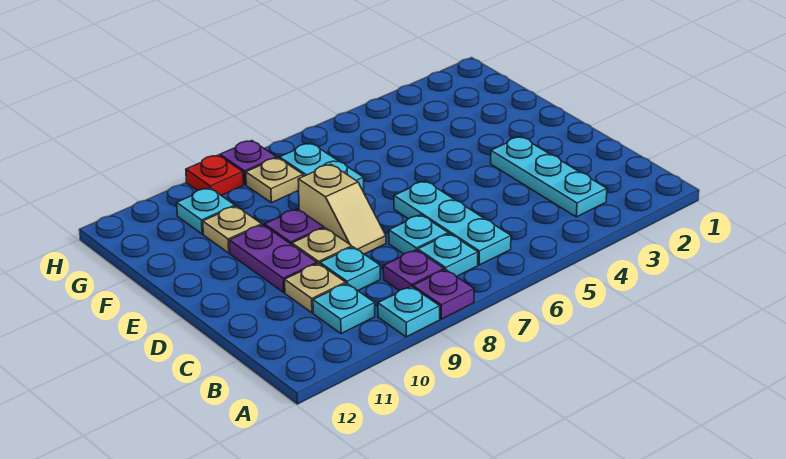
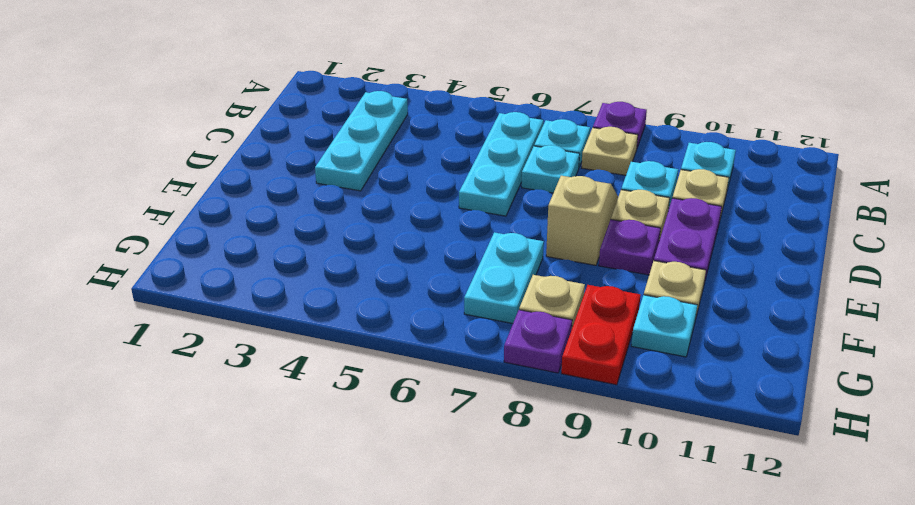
cyan 1x1 plate [378,287,440,337] -> none
purple 1x1 plate [383,250,444,290] -> tan 1x1 plate [582,127,638,175]
red 1x1 plate [186,155,243,196] -> red 1x2 plate [561,285,640,385]

